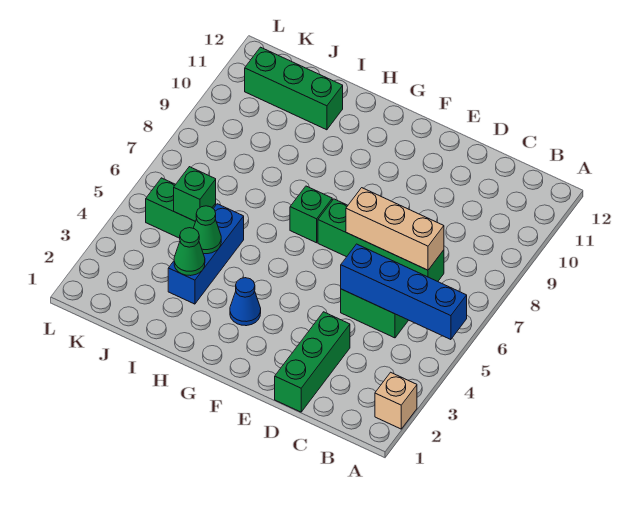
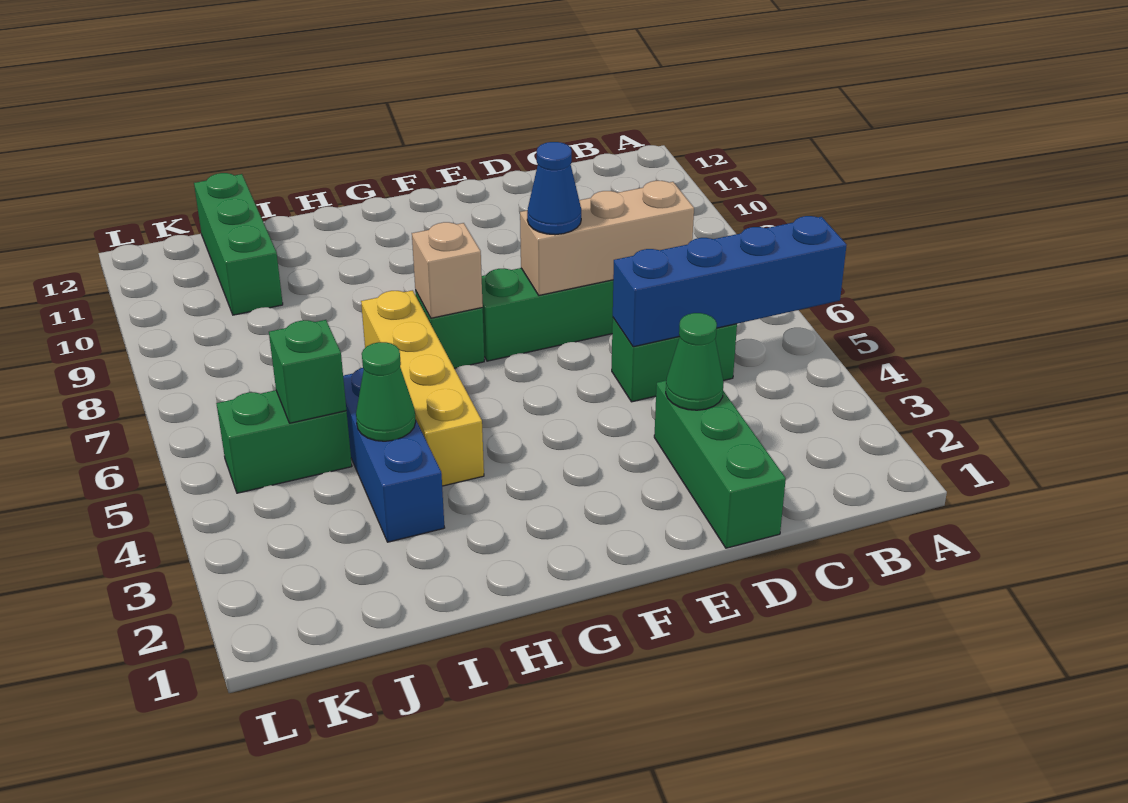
tan 1x1 brick [375,372,417,429] -> tan 1x1 brick moved to [412,222,483,318]
blue 1x1 cone [230,278,261,326] -> blue 1x1 cone moved to [527,142,581,235]
none -> yellow 1x4 brick [361,290,484,486]
green 1x1 cone [174,228,205,276] -> green 1x1 cone moved to [666,313,724,410]
green 1x3 brick [245,47,343,130] -> green 1x3 brick turned to [194,173,283,315]

